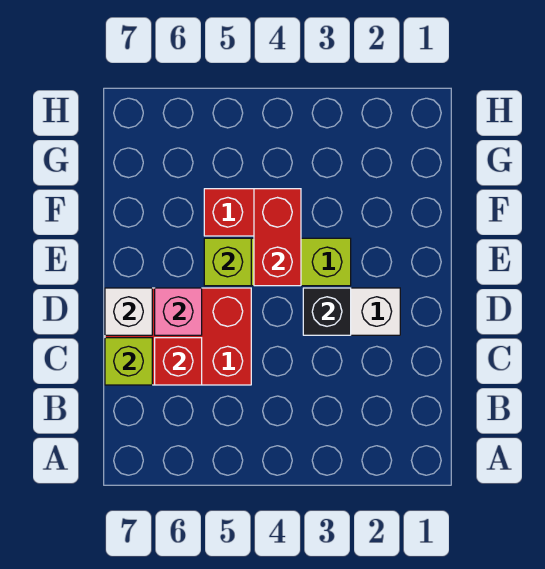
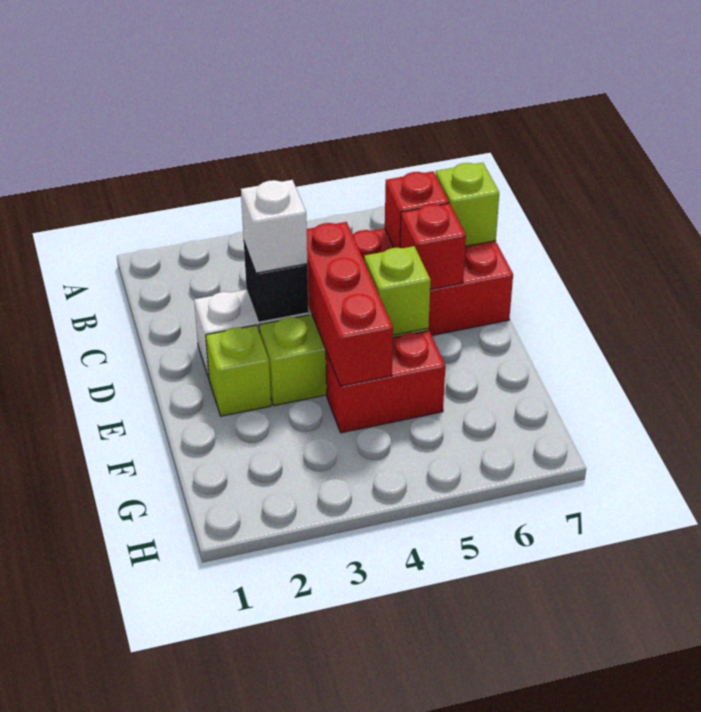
pink 1x1 brick [155,288,202,335] -> red 1x1 brick [400,203,466,290]
white 1x1 brick [105,288,152,335] -> white 1x1 brick moved to [241,180,307,273]
none -> lime 1x1 brick [206,325,271,416]
red 1x2 brick [254,189,301,286] -> red 1x3 brick [307,222,393,386]

